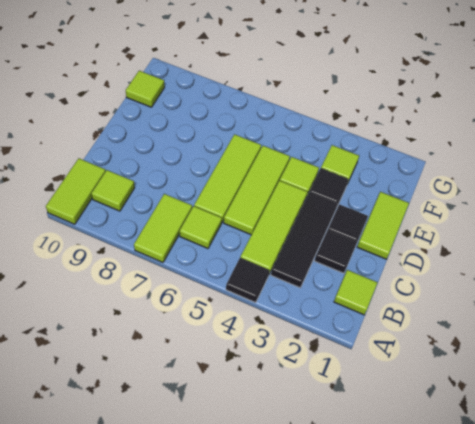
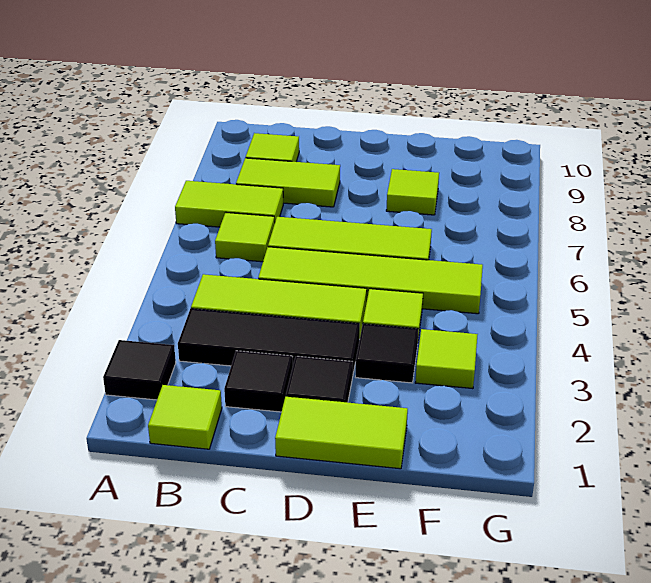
black 1x1 tile [226,258,270,303] -> black 1x1 tile moved to [103,340,176,400]
lime 1x2 tile [46,158,106,224] -> lime 1x2 tile moved to [236,158,340,207]
lime 1x3 tile [224,146,290,235] -> lime 1x4 tile [258,247,483,314]
lime 1x1 tile [126,71,165,107] -> lime 1x1 tile moved to [386,169,439,215]

